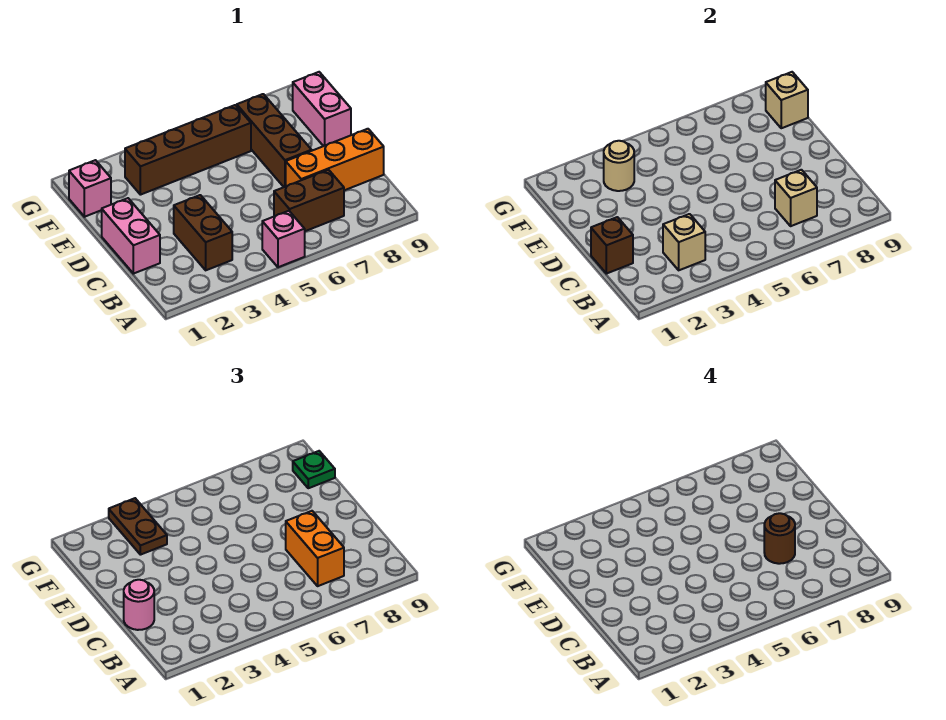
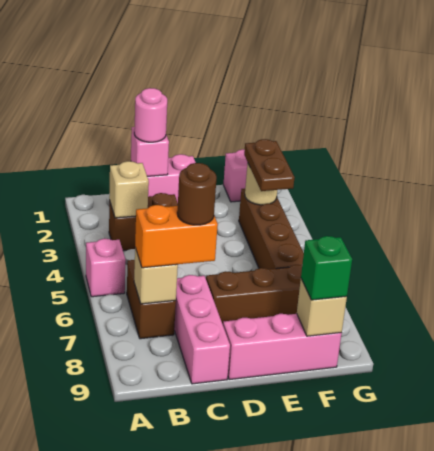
brown 1x1 brick [591,217,633,274] -> pink 1x1 brick [131,127,169,176]
orange 1x3 brick [286,129,384,190] -> pink 1x3 brick [174,275,230,384]
pink 1x2 brick [293,72,351,146] -> pink 1x3 brick [223,314,342,380]
brown 1x2 plate [109,498,167,555] -> brown 1x2 plate turned to [244,139,295,191]
green 1x1 plate [293,451,335,488] -> green 1x1 brick [301,236,352,300]

